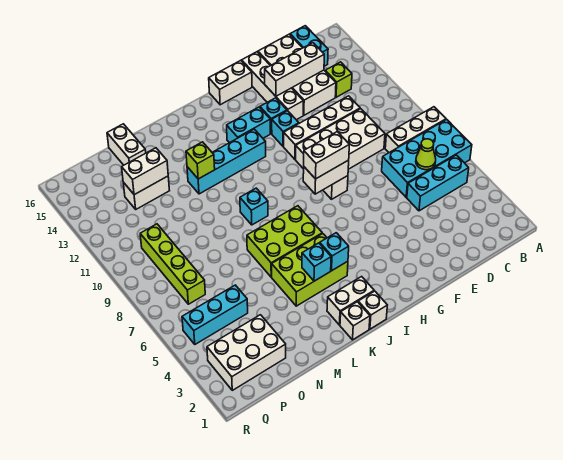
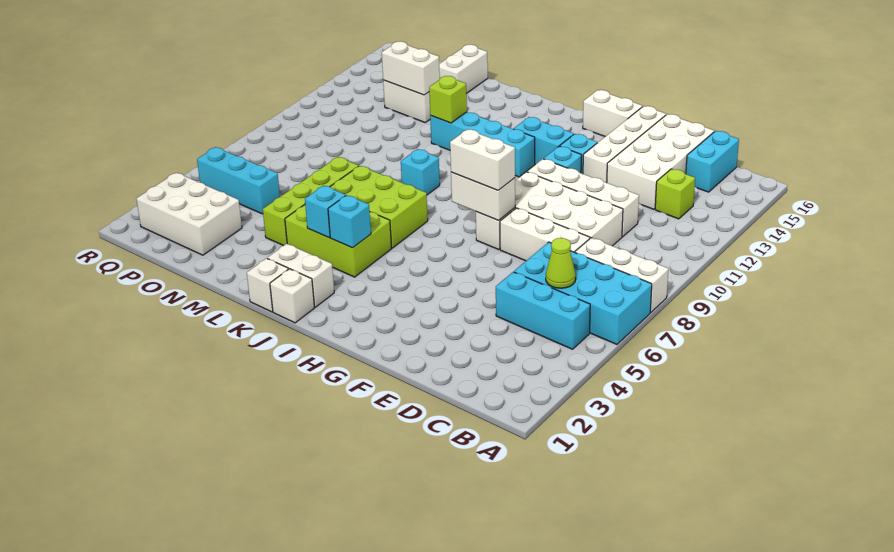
white 1x3 brick [265,43,324,96] -> white 1x3 brick moved to [500,208,590,261]
lime 1x4 brick [140,224,205,304] -> lime 1x4 brick moved to [263,157,359,246]

